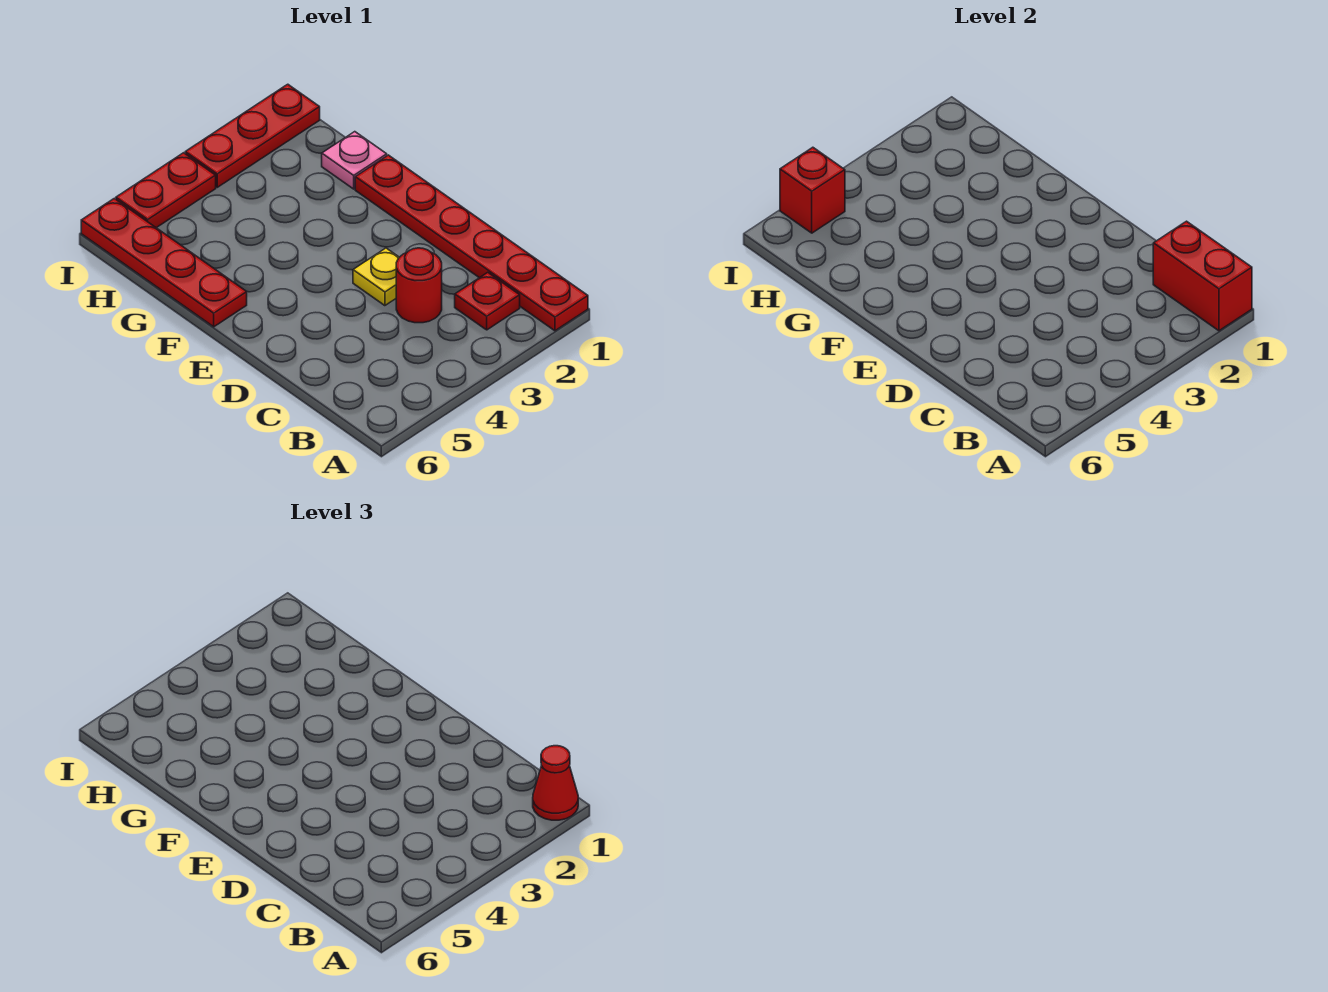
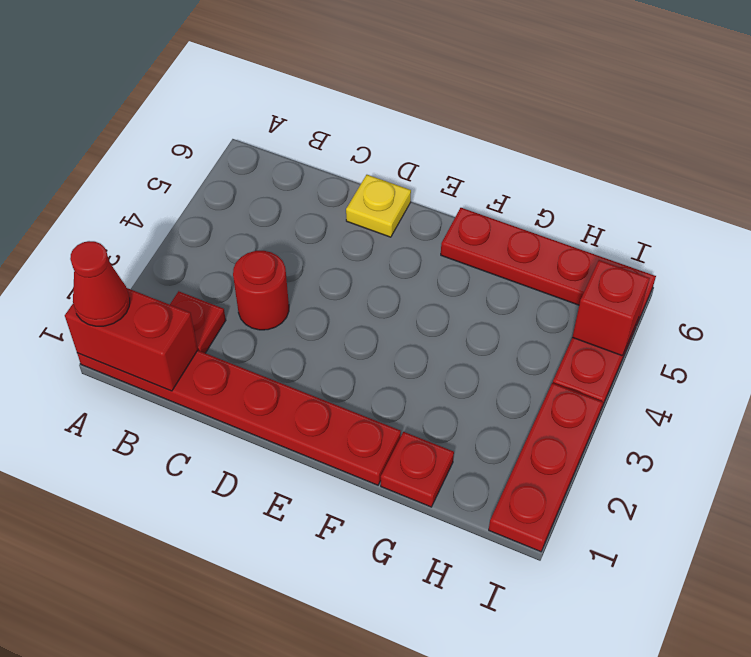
yellow 1x1 plate [353,248,399,306] -> yellow 1x1 plate moved to [346,175,411,237]
pink 1x1 plate [322,132,387,189] -> red 1x1 plate [381,432,454,507]

